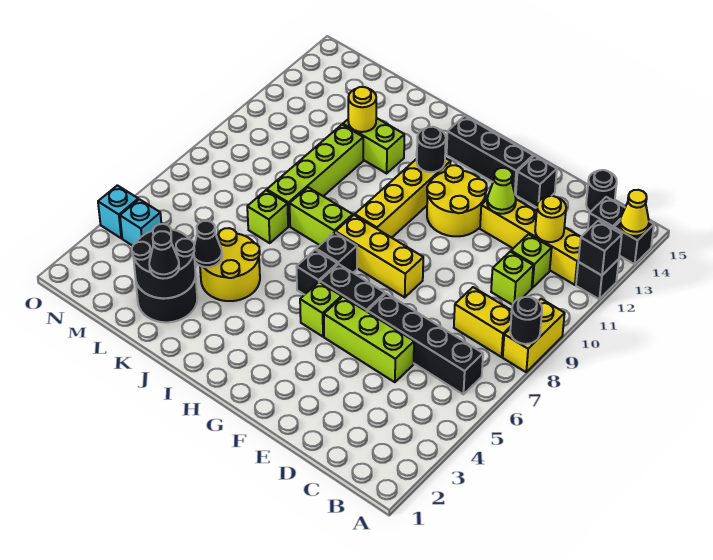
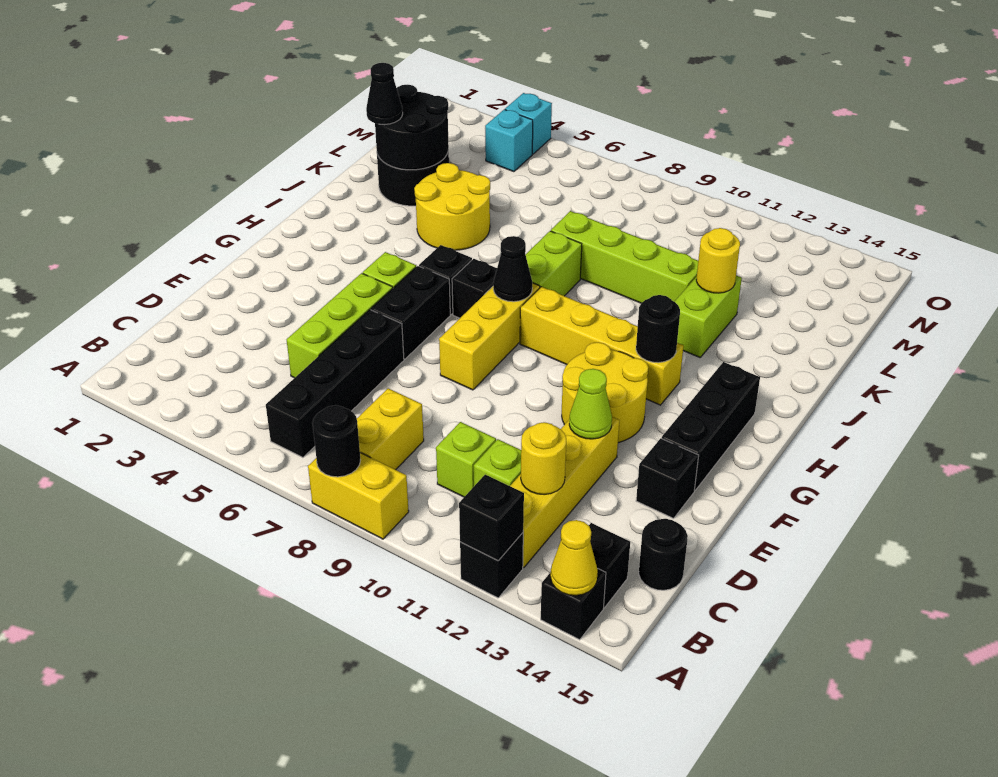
black 1x1 cone [194,221,222,267] -> black 1x1 cone moved to [493,236,532,302]
lime 1x1 brick [247,190,288,243] -> none

